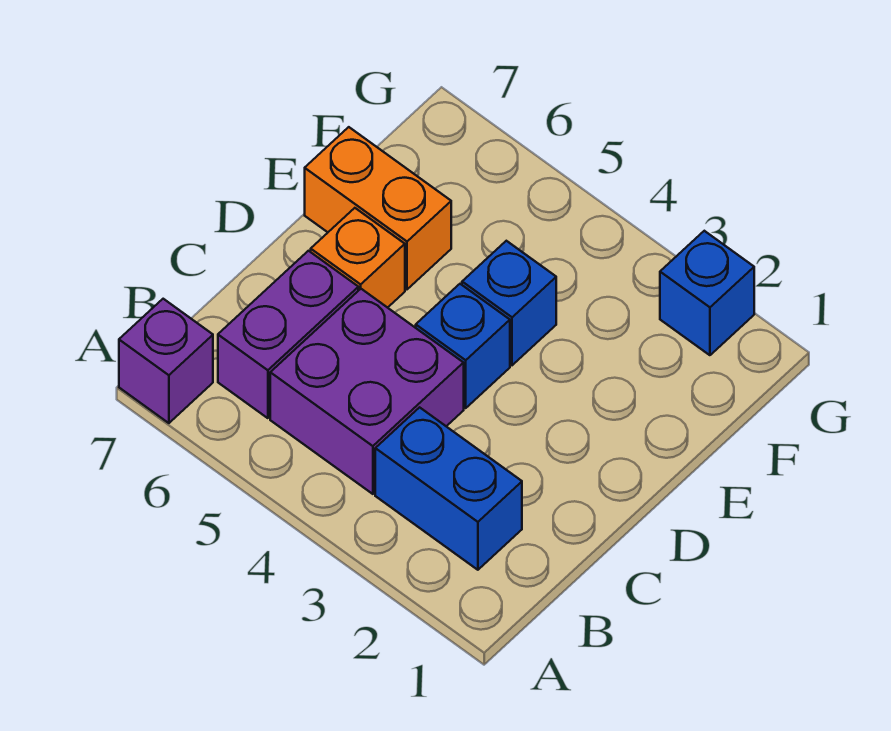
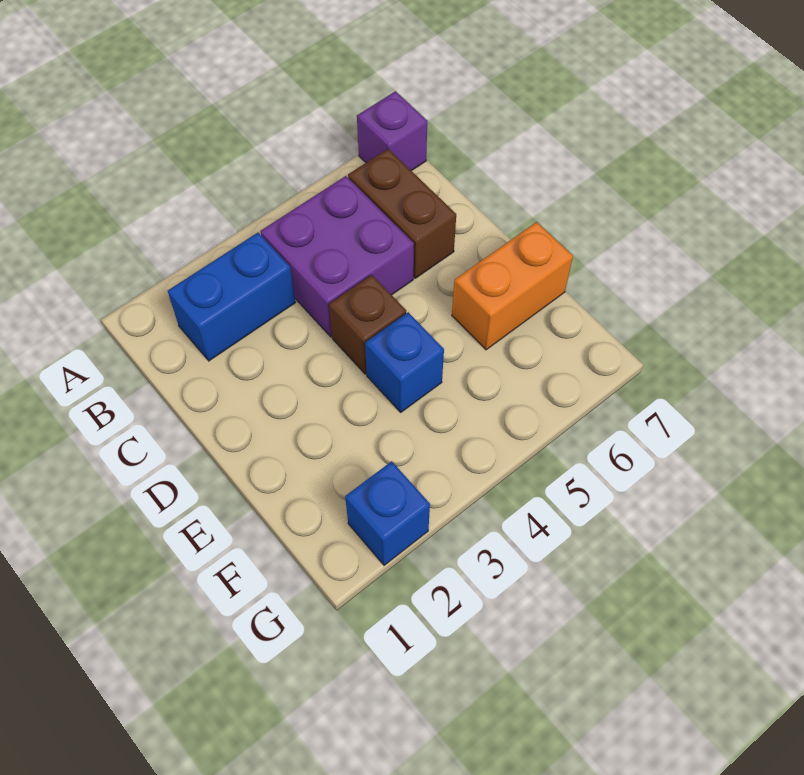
purple 1x2 brick [218,251,358,418] -> brown 1x2 brick [348,149,456,278]
blue 1x1 brick [416,284,510,408] -> brown 1x1 brick [329,275,406,374]
orange 1x1 brick [311,208,405,308] -> none

